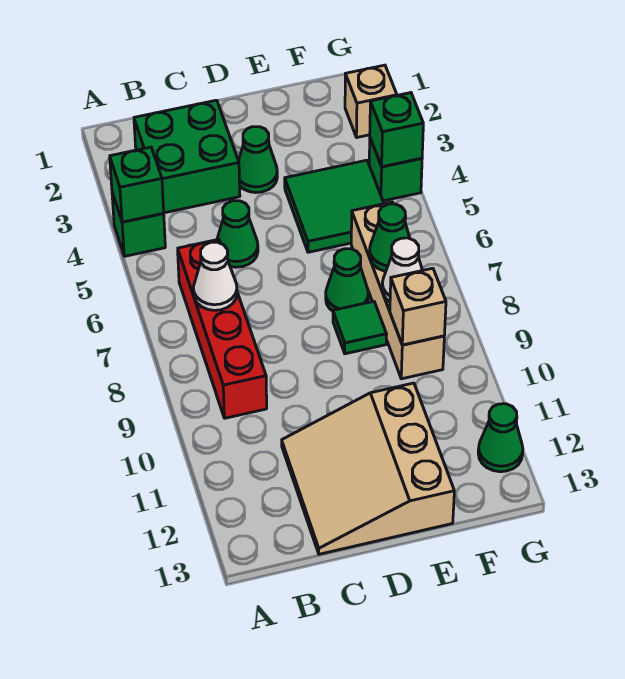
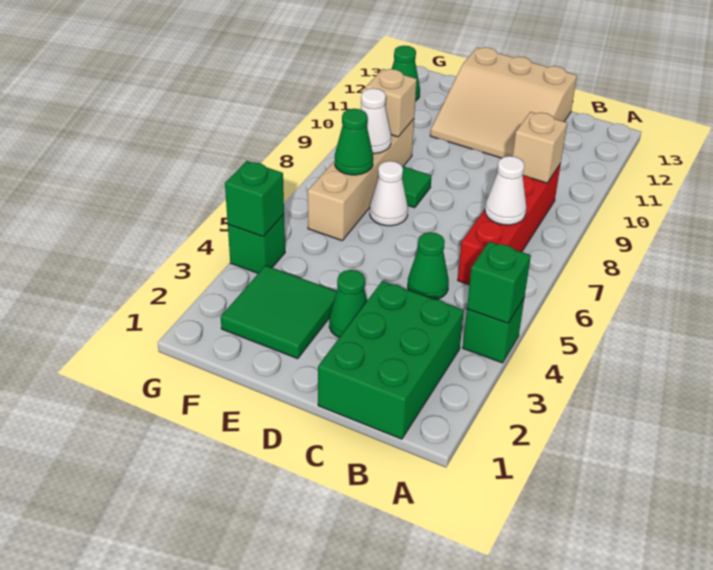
green 2x2 brick [134,100,240,213] -> green 2x3 brick [318,281,464,439]
tan 3x3 slope [282,383,454,554] -> tan 3x3 slope turned to [430,47,577,158]
green 2x2 tile [285,160,384,252] -> green 2x2 tile moved to [221,266,337,359]
green 1x1 cone [326,249,368,311] -> white 1x1 cone [370,161,408,226]
tan 1x1 brick [345,65,397,137] -> tan 1x1 brick moved to [513,112,567,183]

